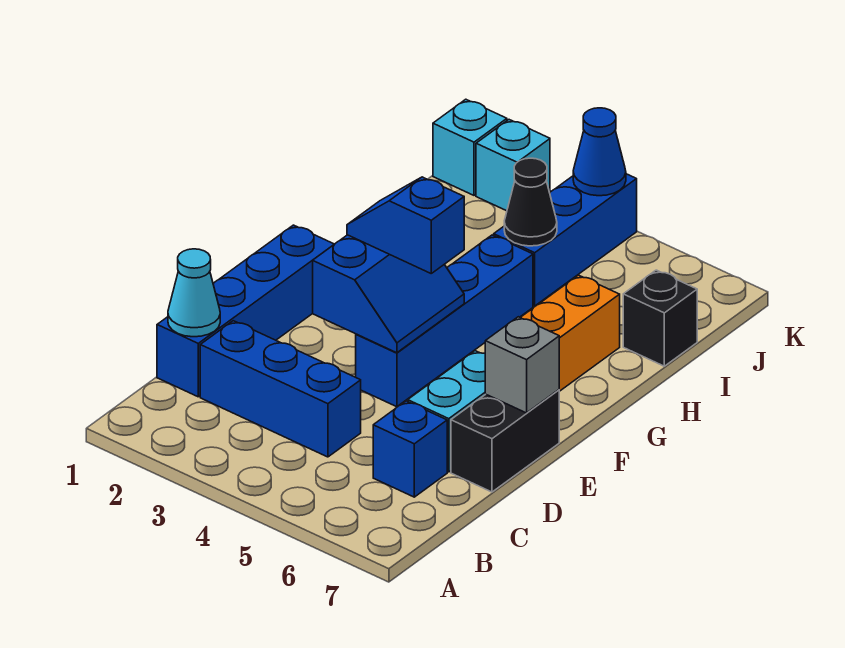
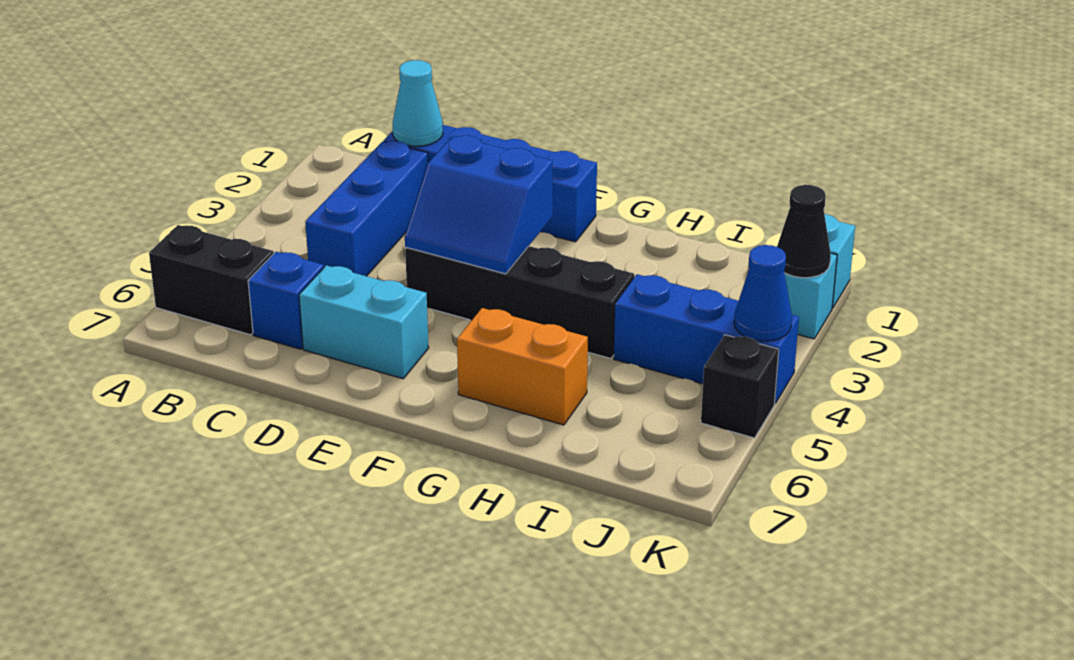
black 1x2 brick [451,390,559,492] -> black 1x2 brick moved to [149,225,274,335]
blue 1x4 brick [356,235,533,407] -> black 1x4 brick [405,246,634,359]
grey 1x1 brick [485,317,559,413] -> none
blue 1x2 slope [347,177,464,273] -> none
black 1x1 cone [504,158,557,246] -> black 1x1 cone moved to [777,185,831,278]
black 1x1 brick [623,270,697,366] -> black 1x1 brick moved to [701,335,779,438]

